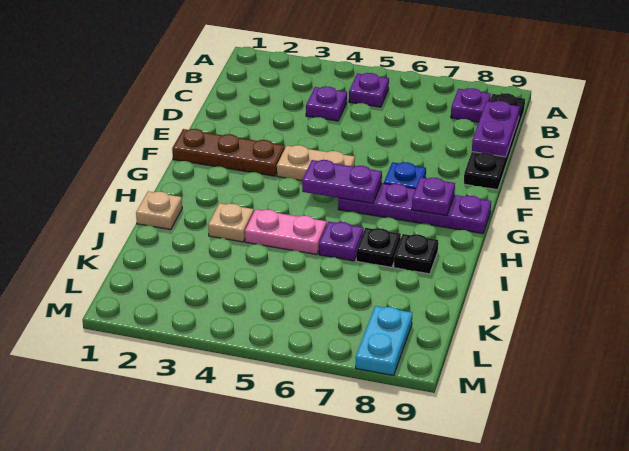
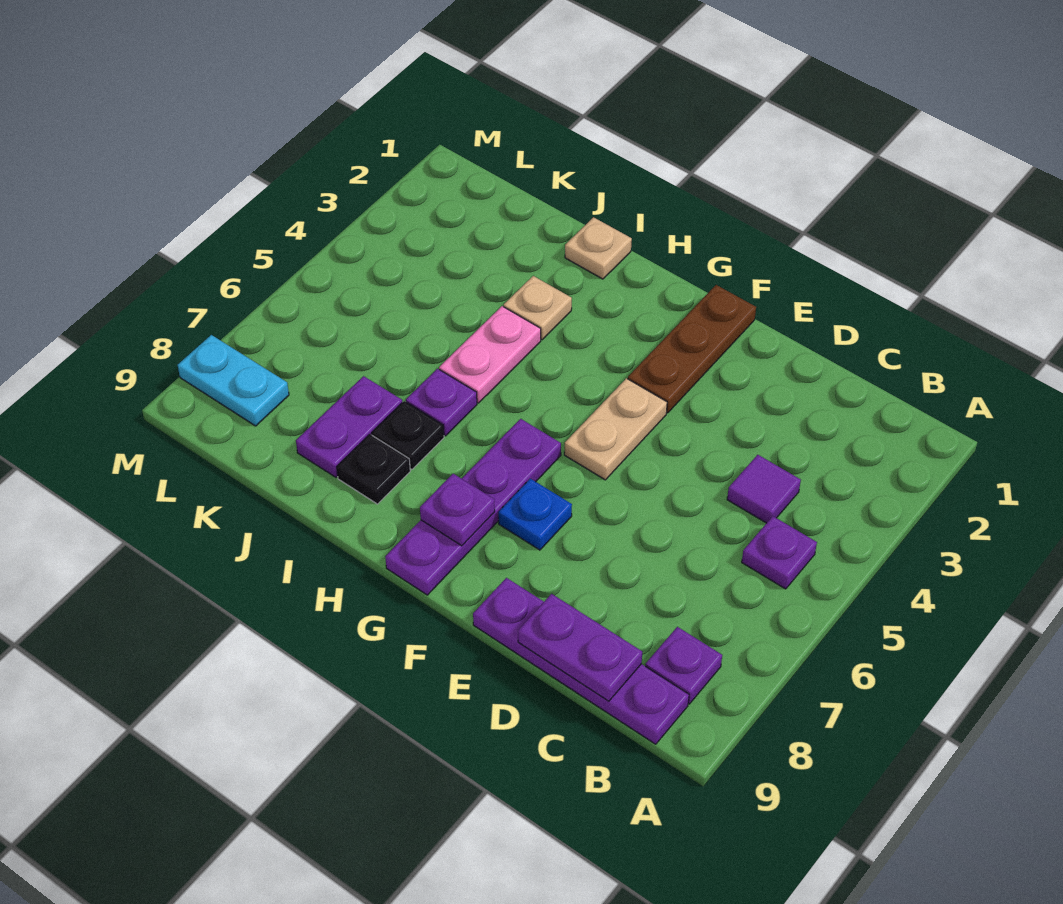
black 1x4 plate [464,93,525,190] -> purple 1x4 plate [473,578,689,744]
purple 1x1 plate [306,86,347,121] -> purple 1x1 tile [727,455,801,523]
purple 1x2 plate [302,160,382,203] -> purple 1x2 plate moved to [296,376,402,477]

